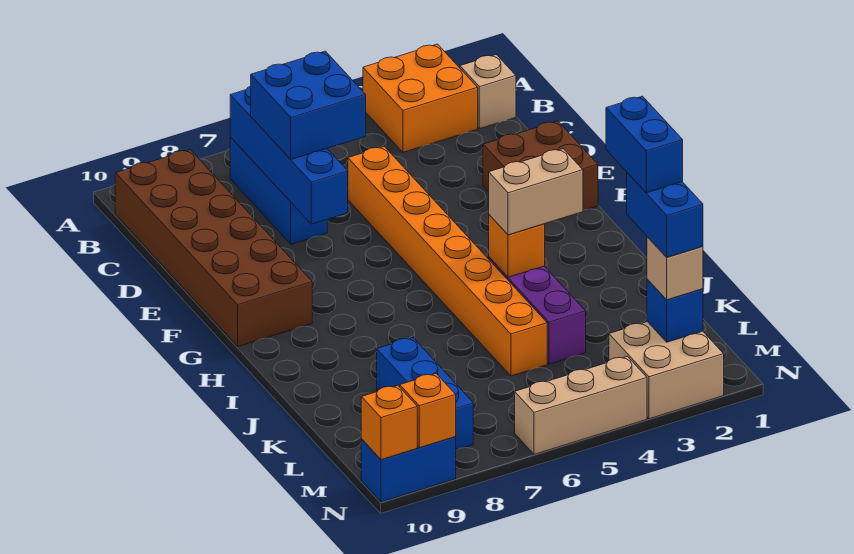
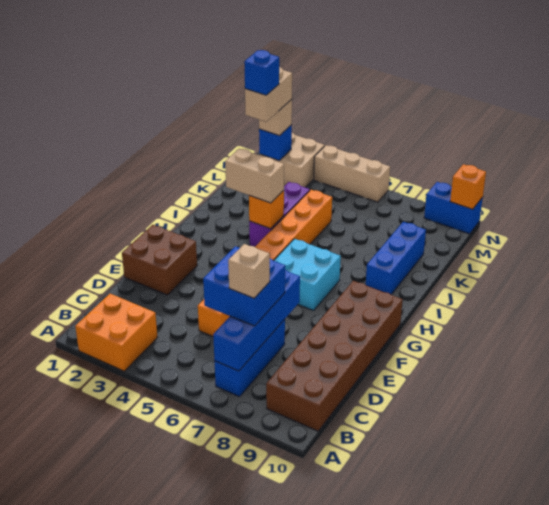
tan 1x1 brick [460,55,516,129] -> tan 1x1 brick moved to [228,244,270,298]
none -> cyan 2x2 brick [274,239,341,311]
blue 1x2 brick [606,96,683,193] -> blue 1x1 brick [244,50,279,95]
blue 1x3 brick [377,337,473,450] -> blue 1x3 brick moved to [366,222,426,294]
blue 1x2 brick [627,173,703,257] -> tan 1x2 brick [245,67,292,122]
orange 1x1 brick [400,374,456,448] -> none

